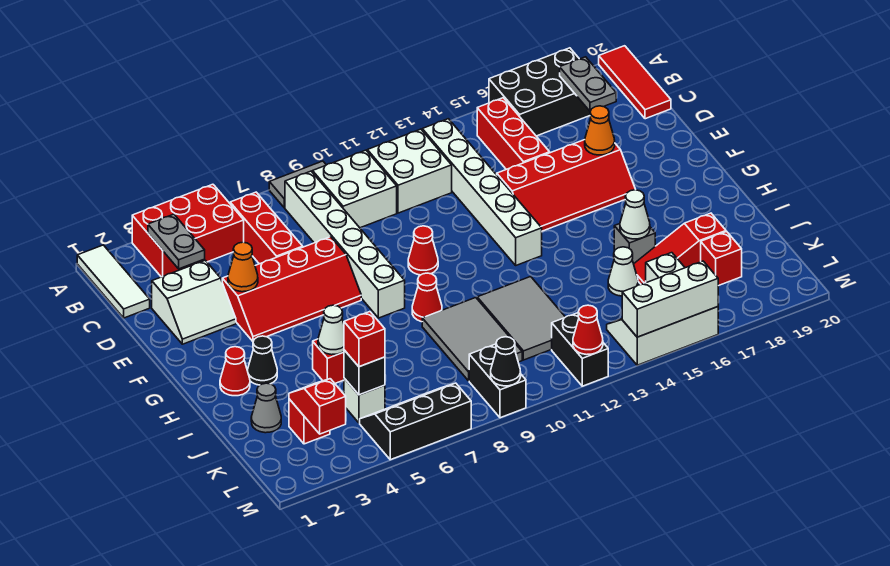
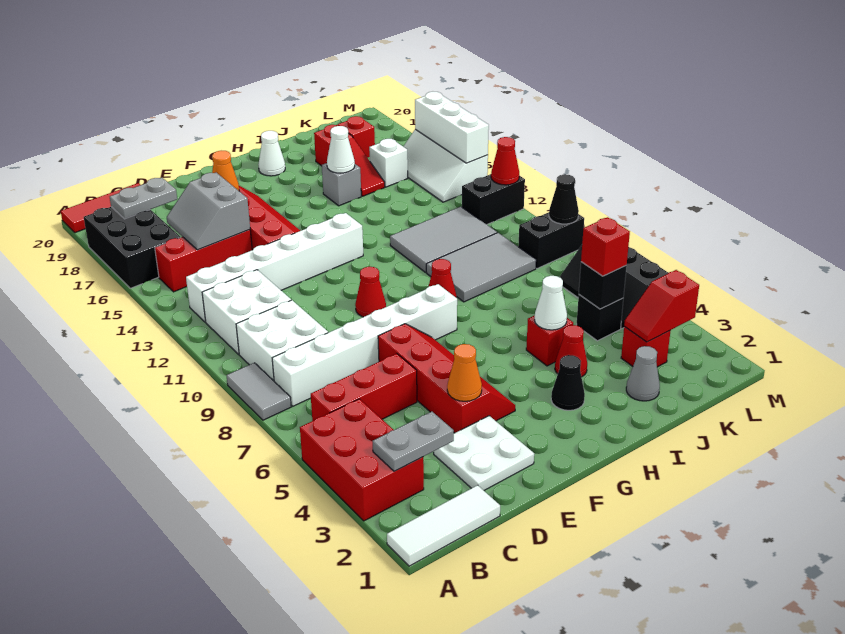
none -> grey 2x2 slope [167,173,250,250]
white 2x2 slope [152,260,236,344] -> white 2x2 plate [434,416,534,490]
red 1x1 cone [220,347,250,396] -> red 1x1 cone moved to [555,325,587,377]
white 1x1 cone [608,247,638,296] -> white 1x1 cone moved to [258,131,285,176]
white 1x1 brick [344,378,385,423] -> black 1x1 brick [577,295,623,341]

